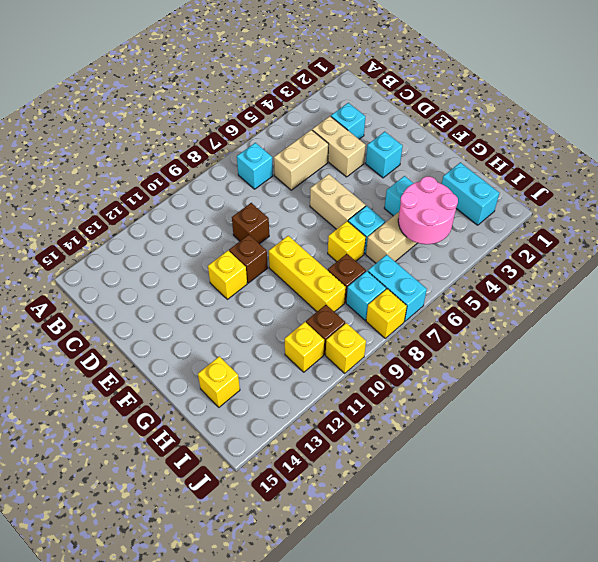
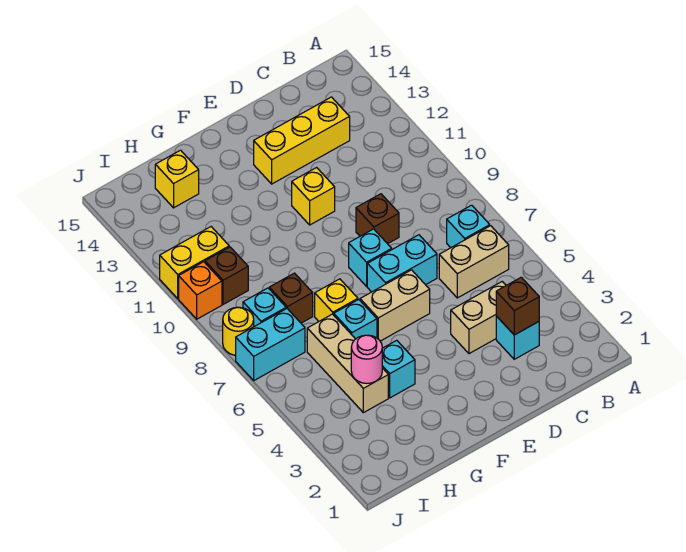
tan 1x2 brick [274,130,329,190] -> tan 1x2 brick turned to [439,226,509,298]
cyan 1x1 brick [366,132,403,178] -> cyan 1x1 brick moved to [349,229,392,286]
brown 1x1 brick [229,235,268,283] -> brown 1x1 brick moved to [496,277,539,335]
yellow 1x3 brick [269,236,346,312] -> yellow 1x3 brick moved to [254,97,350,184]
cyan 1x2 brick [442,162,499,225] -> cyan 1x2 brick moved to [367,235,437,292]
pink 2x2 round brick [398,176,458,244] -> pink 1x1 round brick [351,335,382,383]
yellow 1x1 brick [285,322,324,372] -> yellow 1x2 brick [160,227,229,299]
yellow 1x1 brick [366,289,407,338] -> yellow 1x1 round brick [223,307,254,355]
yellow 1x1 brick [326,323,366,373] -> orange 1x1 brick [179,262,222,319]

